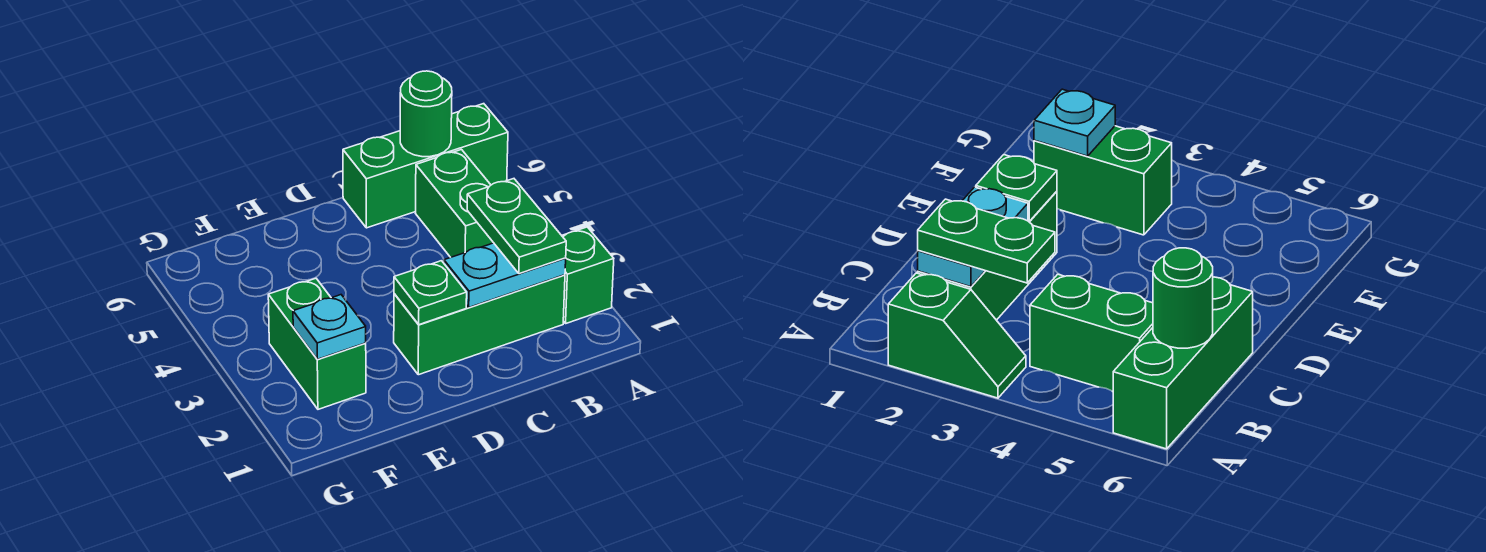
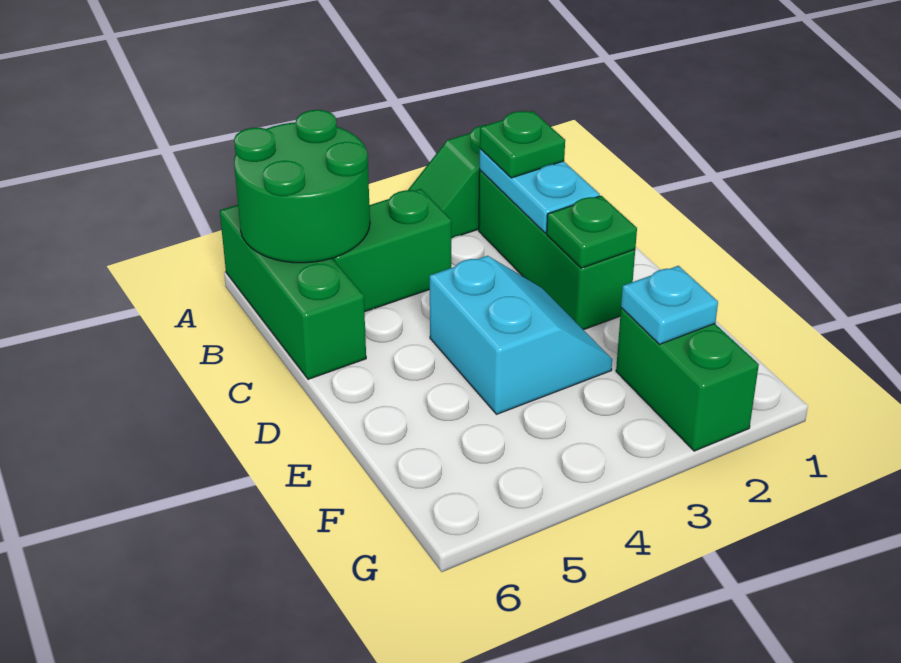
green 1x2 plate [467,179,566,274] -> green 1x1 plate [480,111,565,178]
green 1x1 round brick [400,71,452,157] -> green 2x2 round brick [234,110,370,263]
none -> cyan 2x2 slope [430,256,612,414]
green 1x2 brick [268,278,366,409] -> green 1x2 brick turned to [616,308,759,451]

